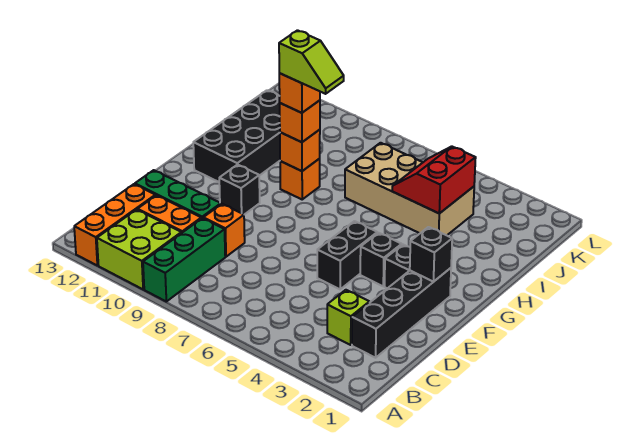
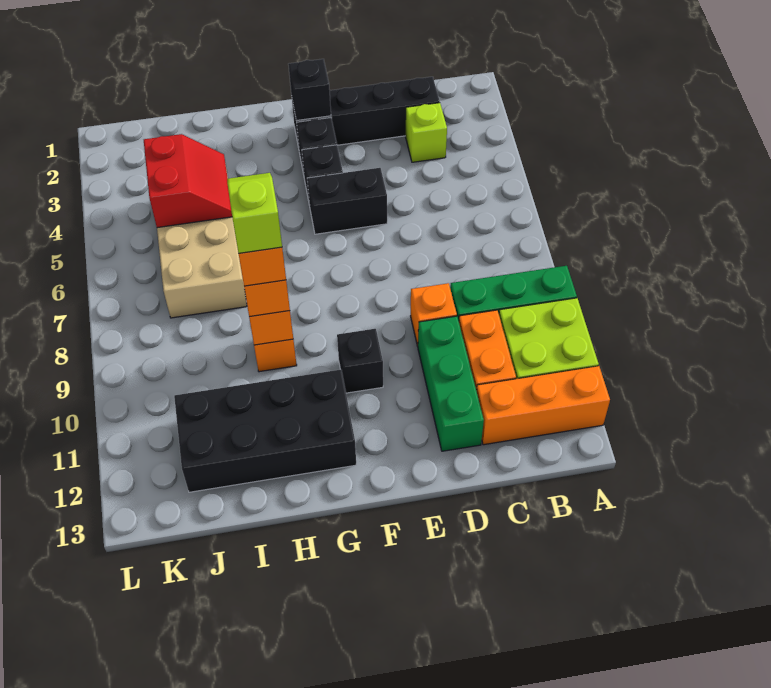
red 2x2 slope [392,146,476,213] -> red 2x2 slope turned to [144,134,232,228]

